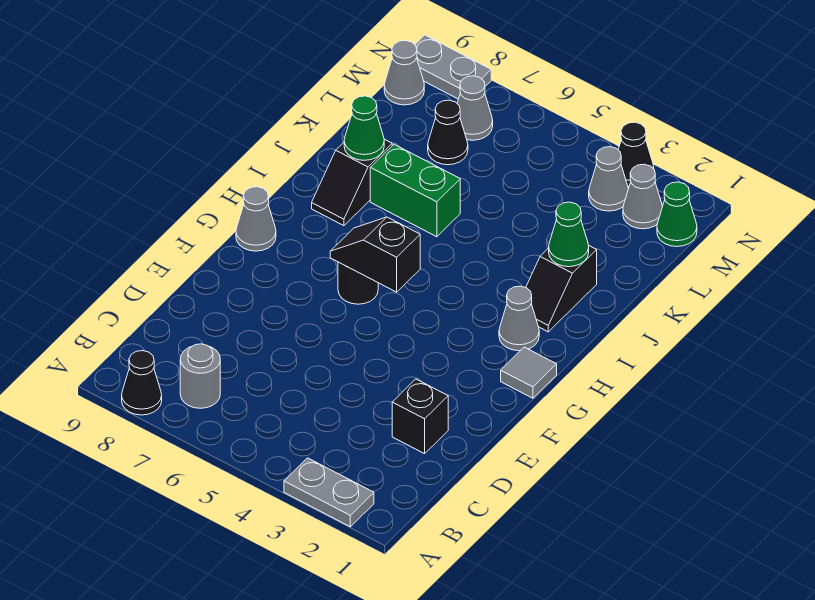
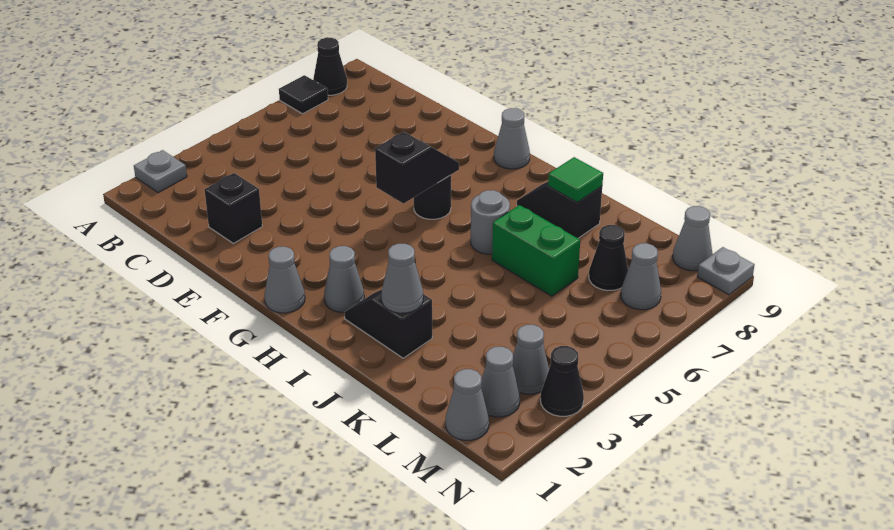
grey 1x2 plate [284,458,374,527] -> grey 1x1 plate [134,150,187,193]
none -> black 1x1 tile [279,75,328,114]
grey 1x1 round brick [180,344,220,408] -> grey 1x1 round brick moved to [471,190,510,254]
grey 1x1 tile [501,347,557,398] -> grey 1x1 cone [265,247,305,313]
green 1x1 cone [549,202,589,267] -> grey 1x1 cone [382,244,423,313]
green 1x2 brick [370,144,460,237] -> green 1x2 brick turned to [492,205,580,296]
green 1x1 cone [344,96,384,160] -> green 1x1 tile [548,157,603,202]
green 1x1 cone [657,182,697,247] -> grey 1x1 cone [446,369,489,440]
grey 1x2 plate [415,35,491,99] -> grey 1x1 plate [697,247,755,295]

